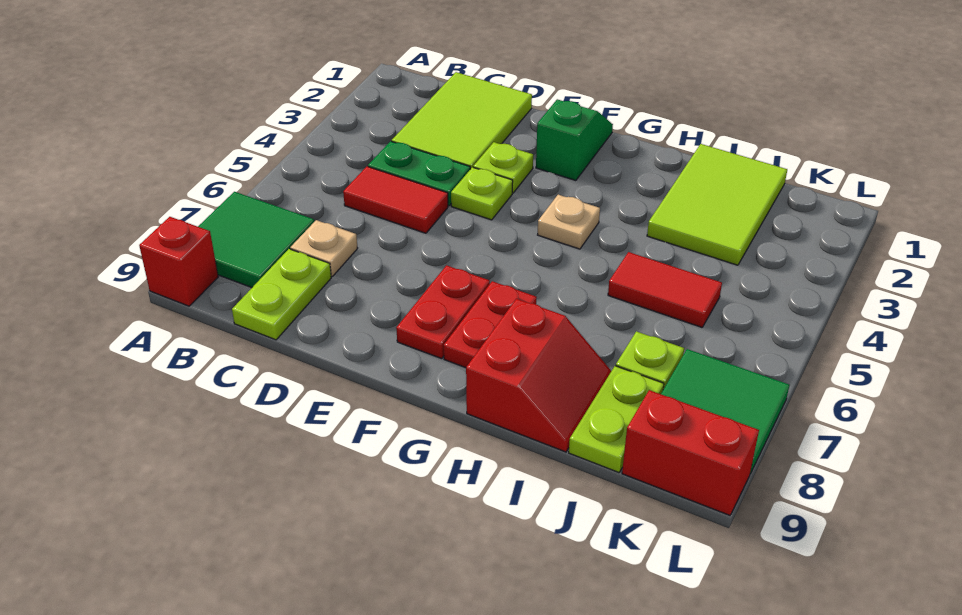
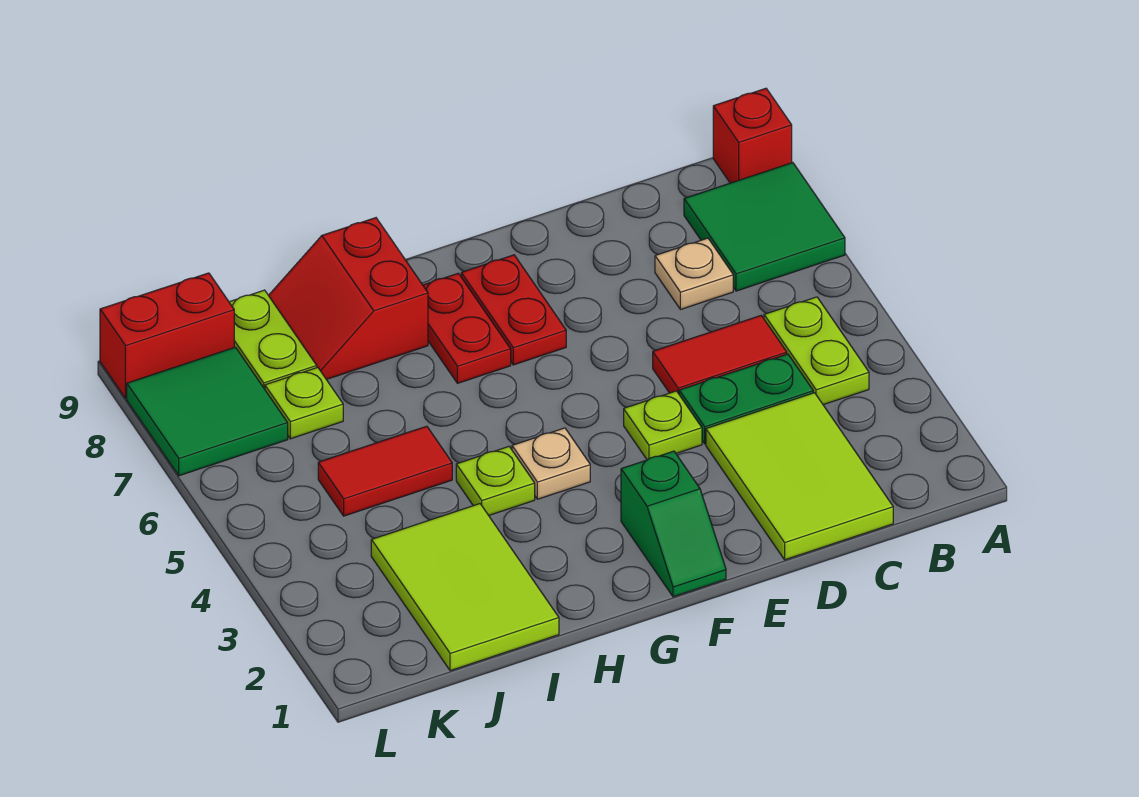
lime 1x2 plate [232,249,331,340] -> lime 1x2 plate moved to [764,297,869,405]
lime 1x1 plate [473,142,533,193] -> lime 1x1 plate moved to [456,447,535,515]

